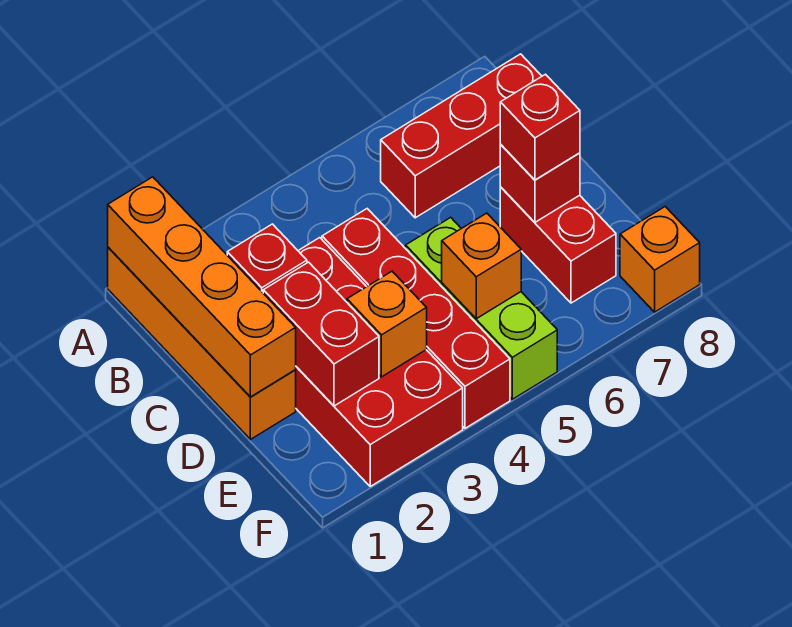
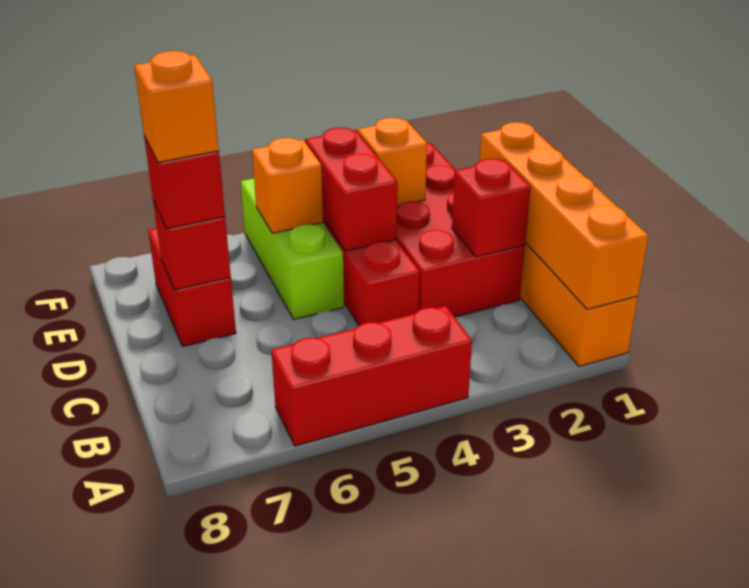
red 1x3 brick [381,54,542,218] -> red 1x3 brick moved to [271,306,472,446]
red 1x2 brick [263,262,379,406] -> red 1x2 brick moved to [306,128,397,251]
orange 1x1 brick [620,207,700,312] -> orange 1x1 brick moved to [134,51,219,162]

